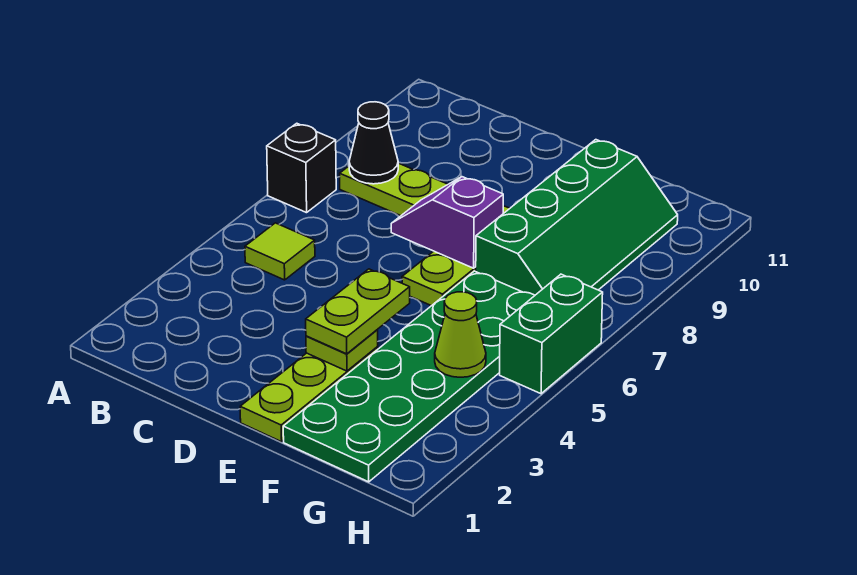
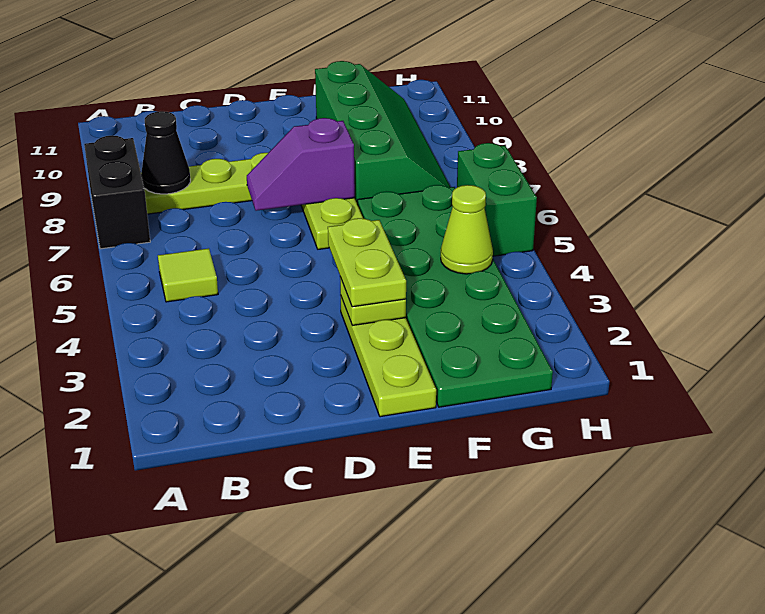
black 1x1 brick [267,123,336,213] -> black 1x2 brick [84,136,150,249]

